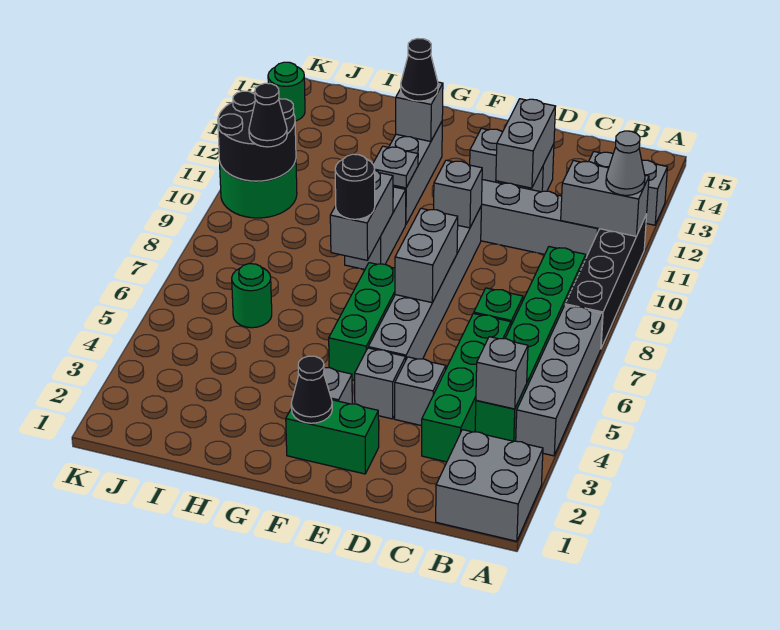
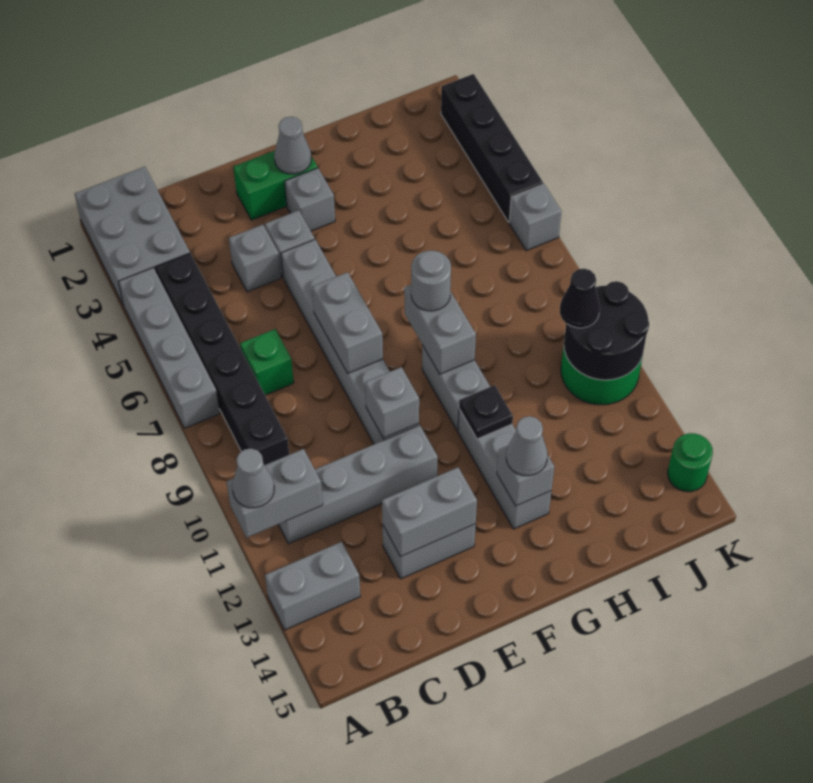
grey 2x2 brick [436,430,543,541] -> grey 2x3 brick [75,167,190,306]
black 1x4 brick [565,214,647,348] -> black 1x4 brick moved to [441,74,543,222]
green 1x6 brick [475,247,586,441] -> black 1x6 brick [156,253,289,465]
grey 1x1 brick [476,337,528,409] -> grey 1x1 brick moved to [509,184,561,251]
green 1x4 brick [422,313,511,462] -> none
grey 1x2 brick [496,99,556,188] -> grey 1x2 brick turned to [382,467,477,557]
black 1x1 cone [291,356,332,423] -> grey 1x1 cone [274,117,311,174]
green 1x3 brick [329,263,395,381] -> none
black 1x1 round brick [335,154,375,219] -> grey 1x1 round brick [411,251,451,311]
grey 1x1 plate [373,146,418,188] -> black 1x1 plate [459,385,513,439]
black 1x1 cone [401,39,438,101] -> grey 1x1 cone [506,416,548,476]
green 1x1 round brick [232,264,272,328] -> none

